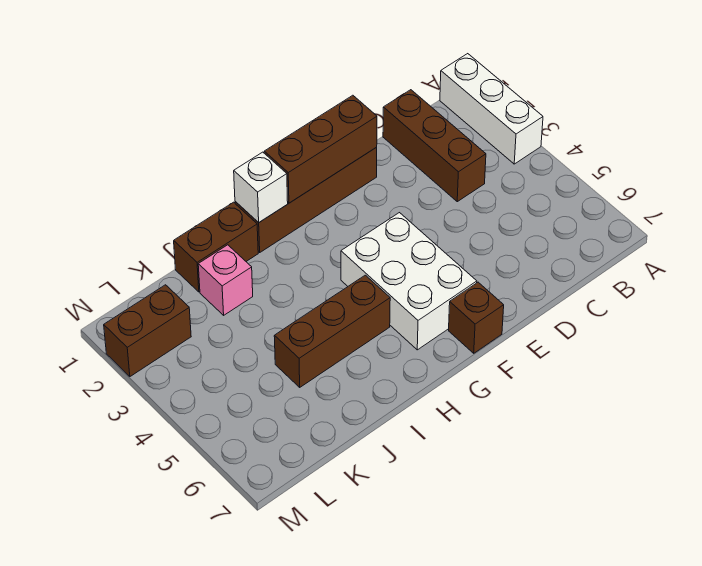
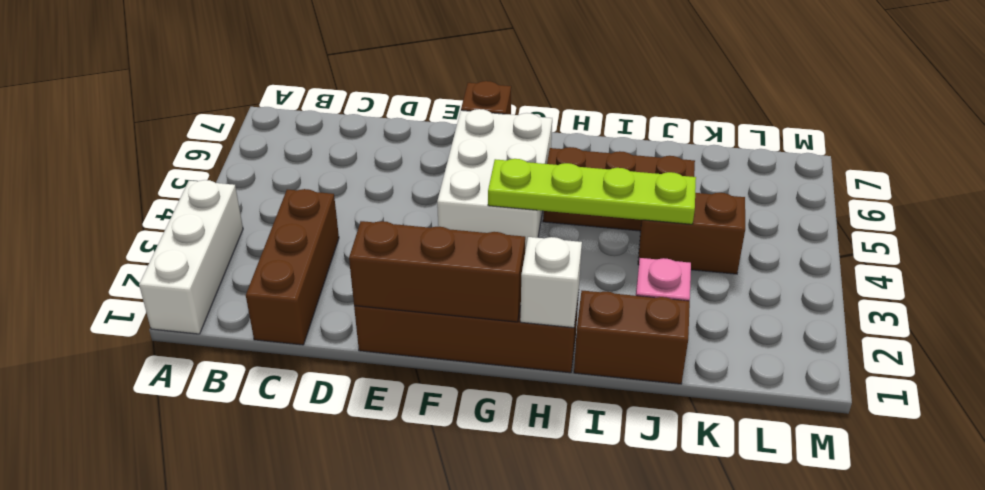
none -> lime 1x4 plate [488,159,696,224]
brown 1x2 brick [104,285,191,376] -> brown 1x2 brick moved to [638,193,745,274]

